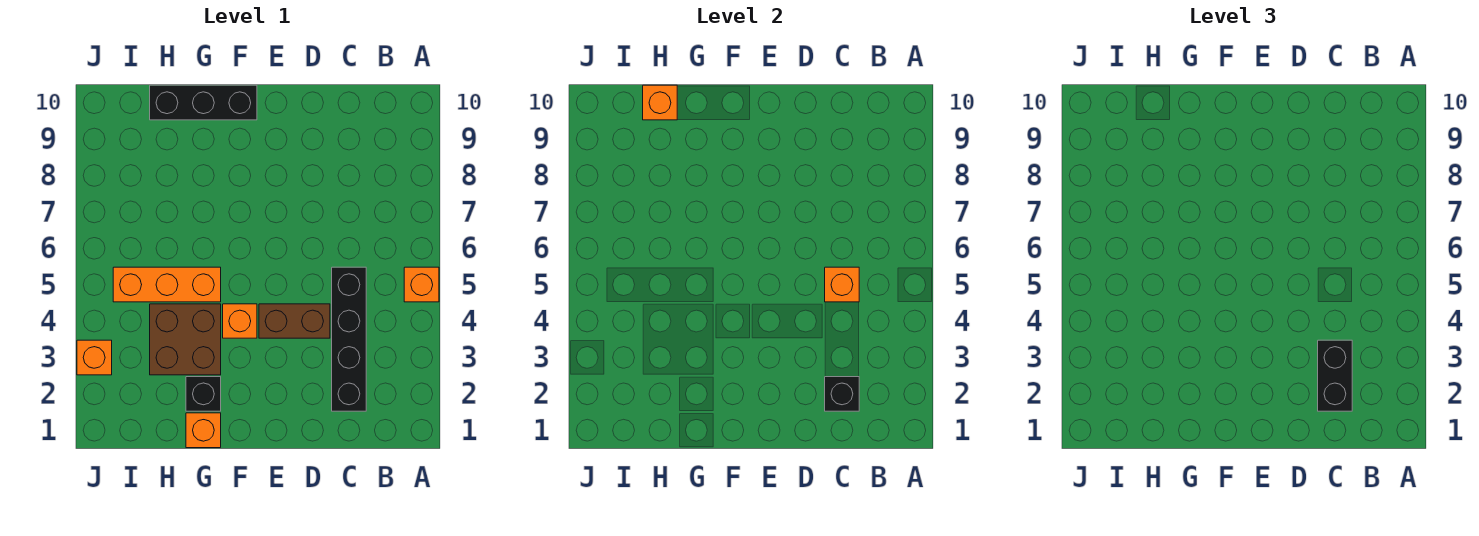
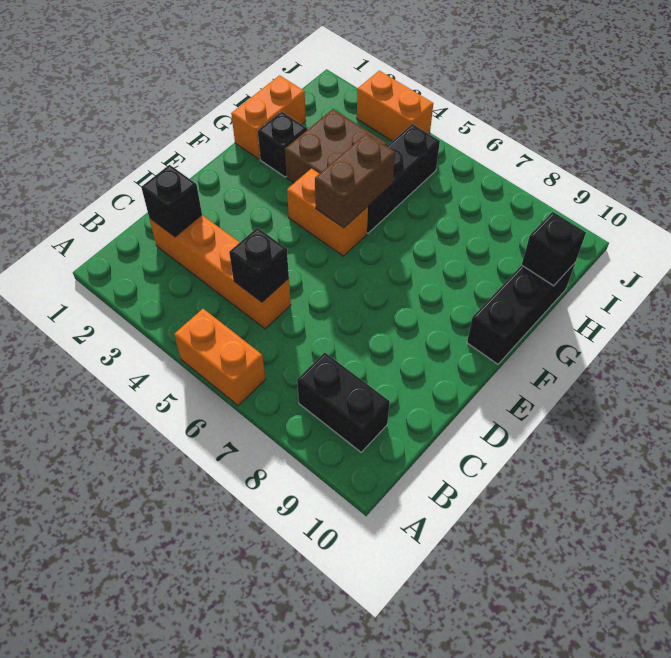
orange 1x1 brick [404,267,439,302] -> orange 1x2 brick [174,309,265,406]
black 1x4 brick [332,267,366,411] -> orange 1x4 brick [149,215,291,329]
black 1x2 brick [1318,340,1352,411] -> black 1x2 brick moved to [297,352,390,452]
orange 1x1 brick [825,267,859,302] -> black 1x1 brick [229,228,289,302]
brown 1x2 brick [259,304,330,338] -> brown 1x2 brick moved to [315,134,395,228]
orange 1x1 brick [223,304,257,338] -> orange 1x2 brick [287,169,368,256]
orange 1x1 brick [186,413,221,448] -> orange 1x2 brick [231,75,306,159]
orange 1x3 brick [113,267,221,302] -> black 1x3 brick [367,124,440,233]
orange 1x1 brick [643,85,677,120] -> black 1x1 brick [522,212,586,286]
orange 1x1 brick [77,340,112,375] -> orange 1x2 brick [357,71,433,141]

